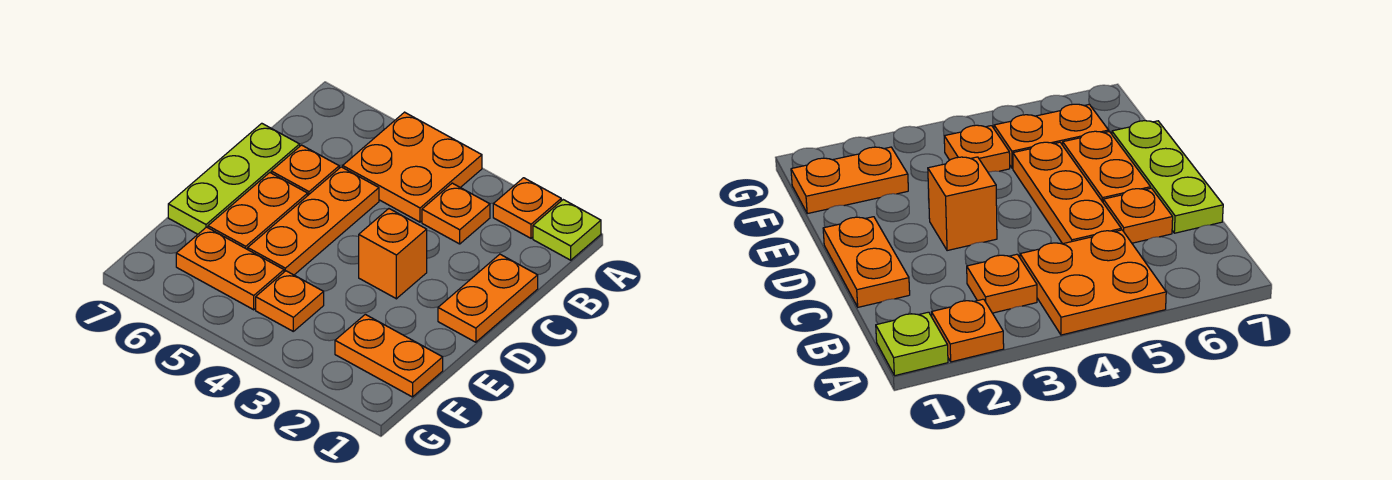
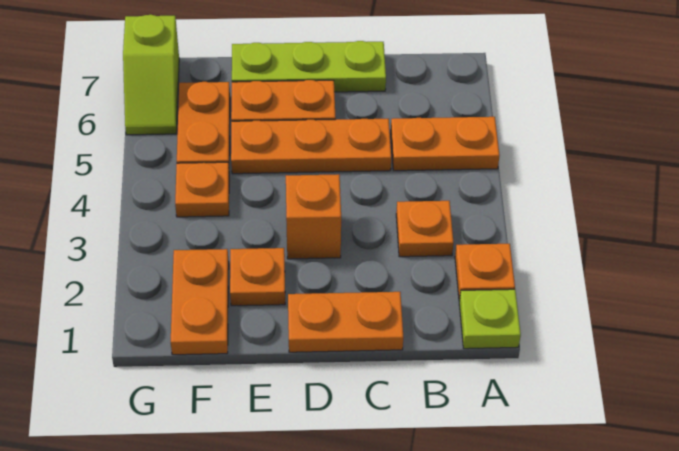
orange 2x2 plate [343,112,482,222] -> orange 1x2 plate [391,117,500,171]
orange 1x1 plate [271,145,339,195] -> orange 1x1 plate moved to [230,248,285,306]
none -> lime 1x2 slope [123,15,179,135]

